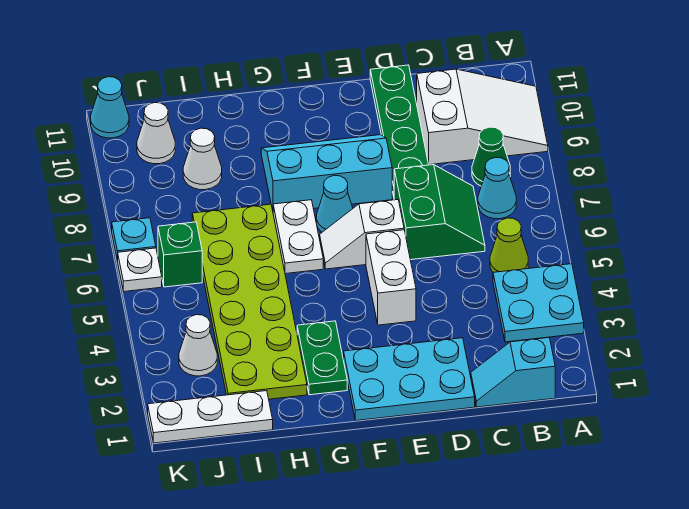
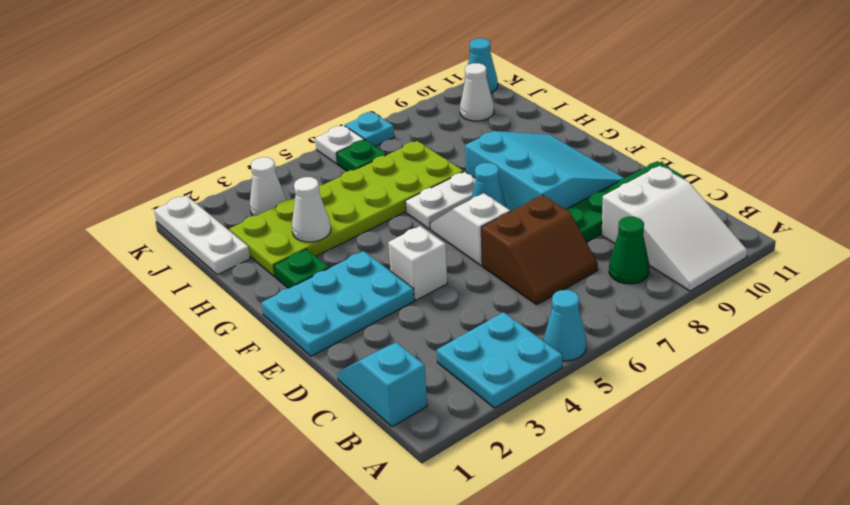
lime 1x1 cone [490,218,528,272] -> none
cyan 1x1 cone [478,157,516,219] -> cyan 1x1 cone moved to [544,290,586,361]
green 2x2 slope [394,165,485,260] -> brown 2x2 slope [481,195,598,305]
cyan 2x3 plate [344,338,475,421] -> cyan 2x3 plate turned to [262,251,414,356]
white 1x2 brick [366,230,416,325] -> white 1x1 brick [388,226,447,300]
cyan 2x3 slope [261,135,392,210] -> cyan 3x3 slope [465,131,624,212]
green 1x2 plate [297,321,347,395] -> green 1x1 plate [274,249,329,288]
white 1x1 cone [183,128,222,190] -> white 1x1 cone moved to [292,177,331,242]
green 1x1 brick [158,222,202,287] -> green 1x1 plate [337,140,387,171]

